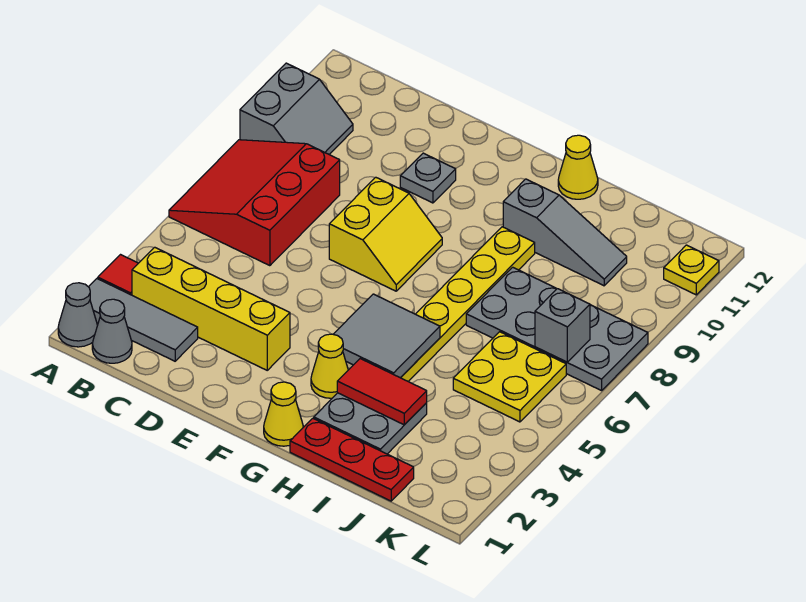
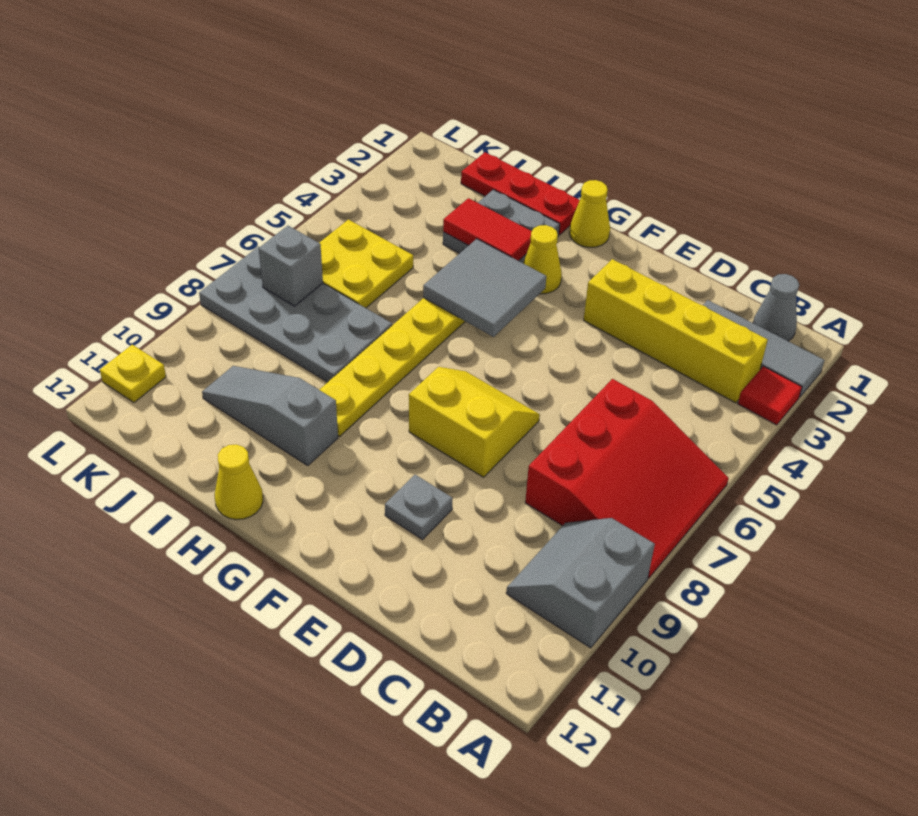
grey 1x1 cone [58,283,98,347] -> none
yellow 2x2 slope [329,177,442,291] -> yellow 2x2 slope turned to [409,367,540,477]

